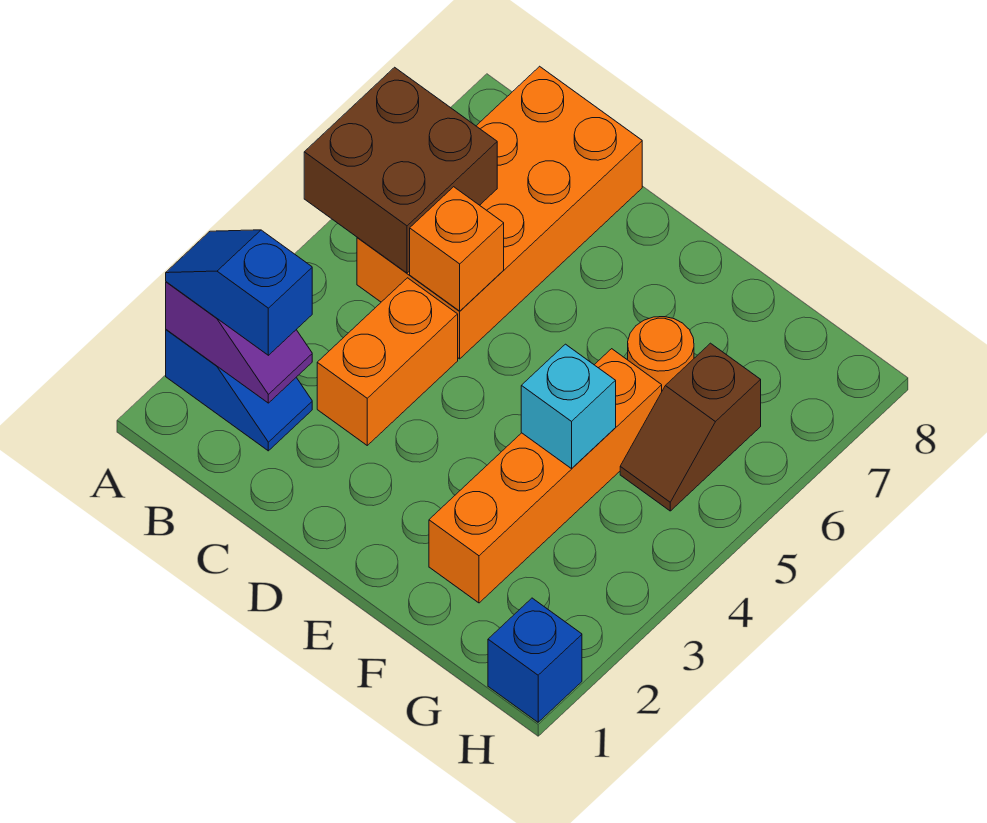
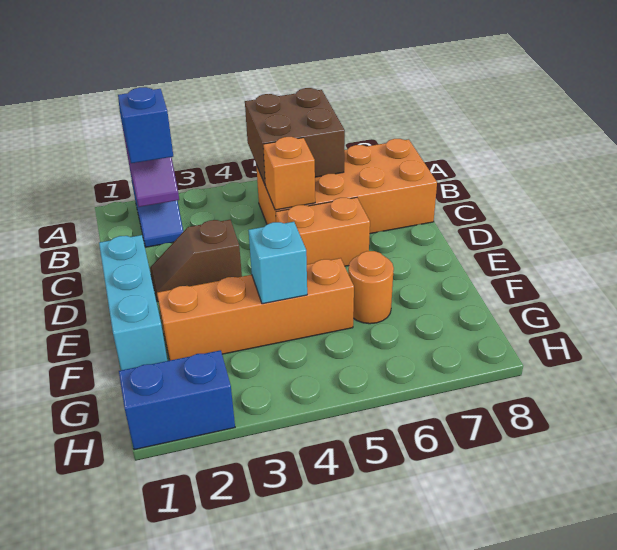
orange 1x2 brick [317,278,458,445] -> orange 1x2 brick moved to [276,198,370,266]
none -> cyan 1x3 brick [99,235,167,370]
brown 1x2 slope [620,343,761,511] -> brown 1x2 slope moved to [150,220,242,302]
blue 1x1 brick [488,598,582,722] -> blue 1x2 brick [119,350,235,450]

